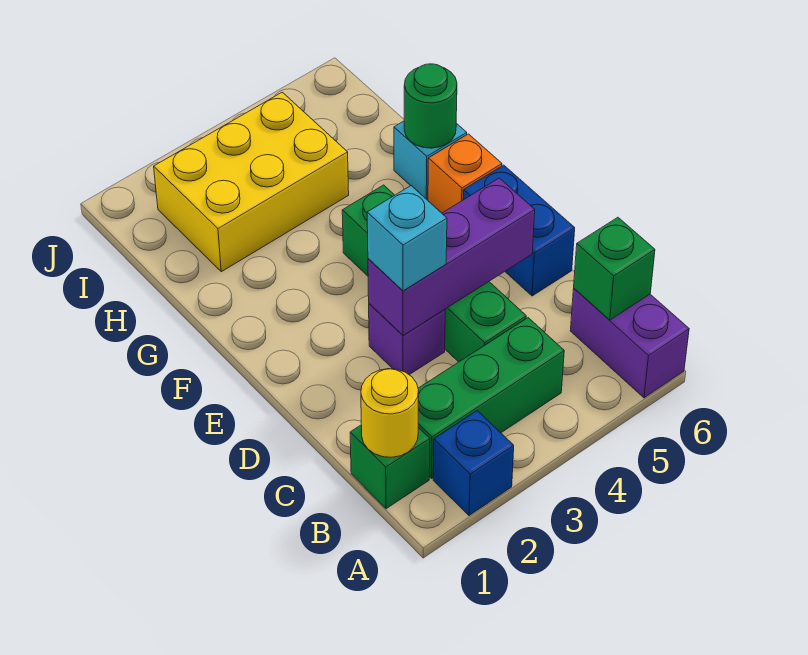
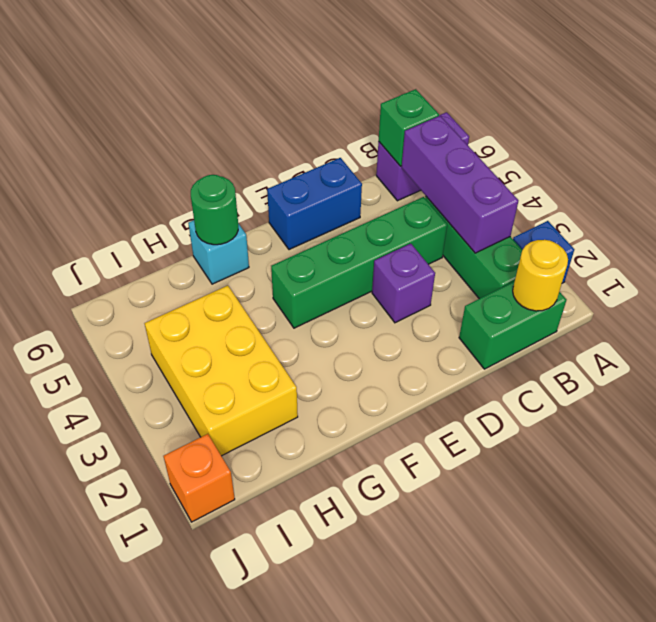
green 1x1 brick [350,425,430,509] -> green 1x2 brick [459,281,567,369]
purple 1x3 brick [368,178,535,335] -> purple 1x3 brick moved to [402,116,518,253]
cyan 1x1 brick [367,186,447,291] -> none
orange 1x1 brick [428,134,502,213] -> orange 1x1 brick moved to [164,434,235,522]

